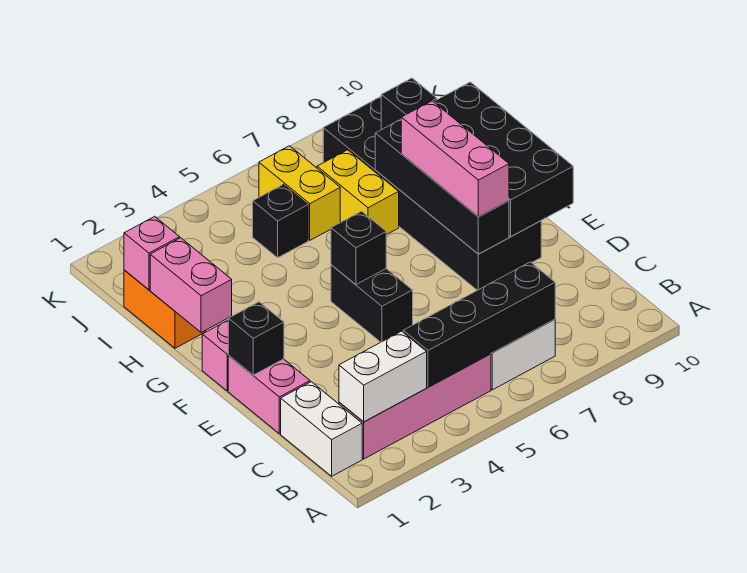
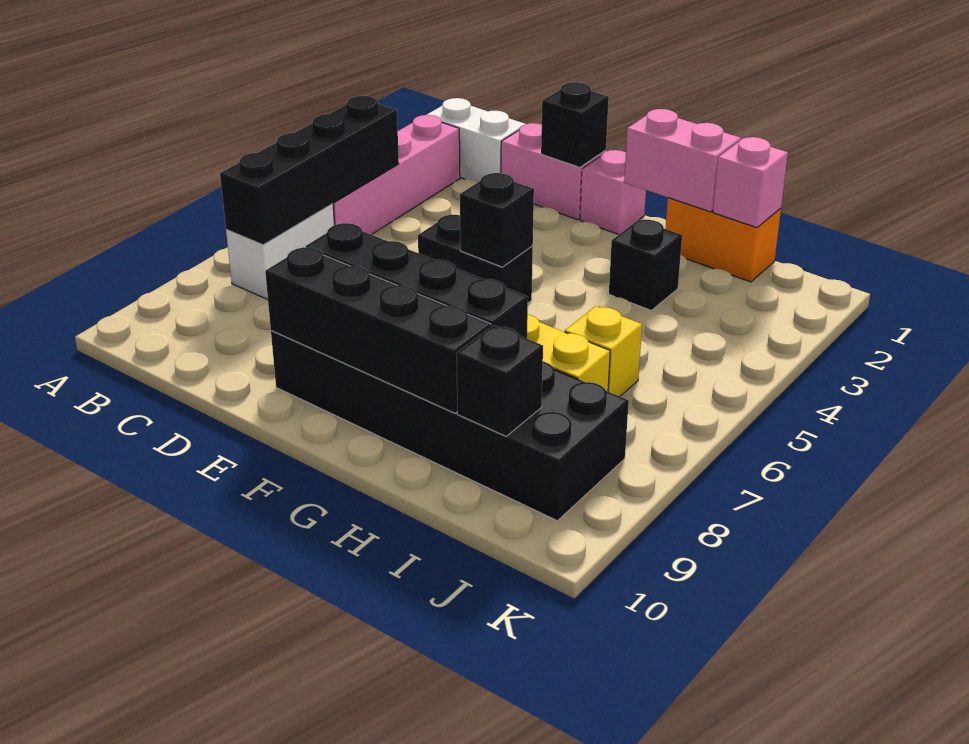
white 1x2 brick [339,331,427,422] -> none
pink 1x3 brick [401,101,509,217] -> none
black 2x4 brick [434,82,573,237] -> black 1x4 brick [265,247,491,413]
black 1x1 brick [253,184,308,258] -> black 1x1 brick moved to [609,220,682,310]
yellow 1x2 brick [259,146,340,240] -> yellow 1x1 brick [565,306,642,396]

